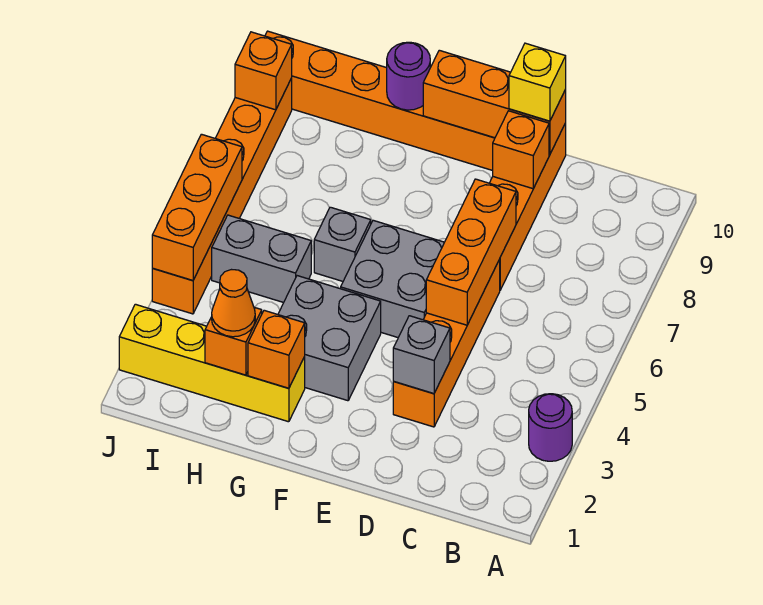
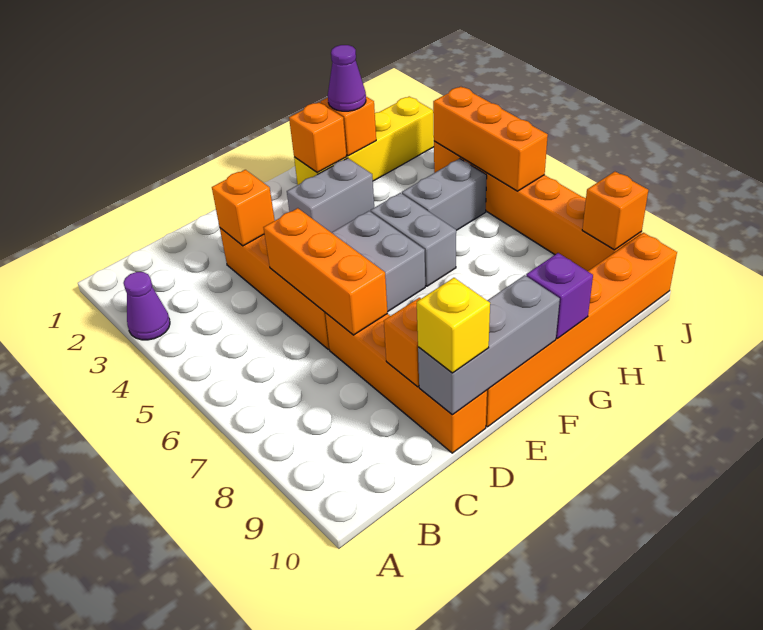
purple 1x1 round brick [529,394,572,461] -> purple 1x1 cone [124,272,170,340]
grey 1x1 brick [393,316,450,393] -> orange 1x1 brick [212,170,275,246]
orange 1x3 brick [423,50,566,155] -> grey 1x3 brick [418,275,560,415]
grey 2x2 brick [278,276,381,401] -> grey 1x2 brick [287,158,374,233]
grey 1x1 brick [314,207,371,281] -> grey 1x2 brick [371,193,456,286]
purple 1x1 round brick [387,42,430,110] -> purple 1x1 brick [526,253,593,339]
orange 1x1 cone [212,270,255,337] -> purple 1x1 cone [328,45,366,111]

